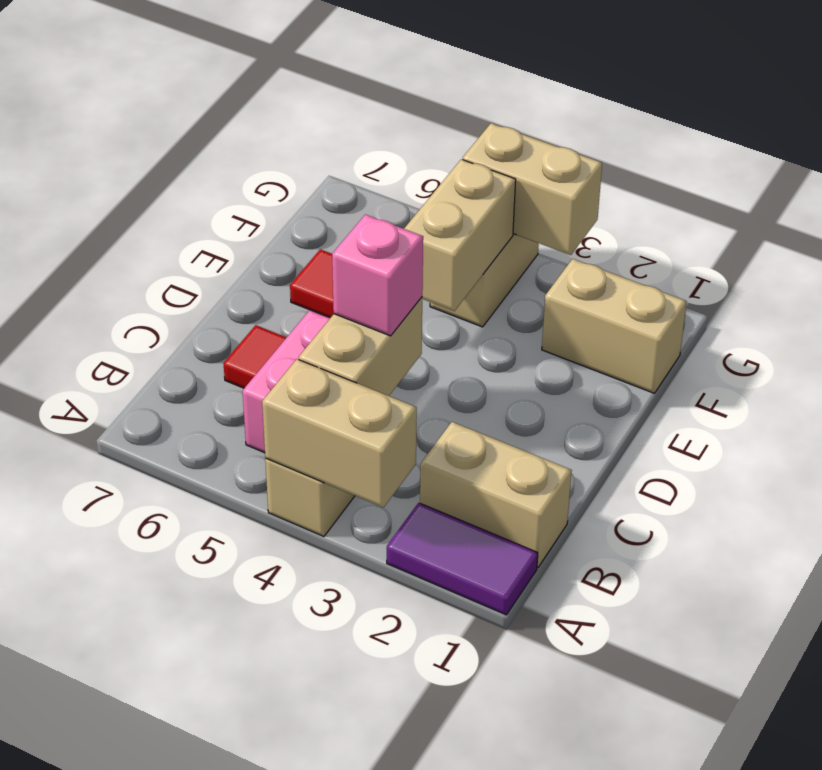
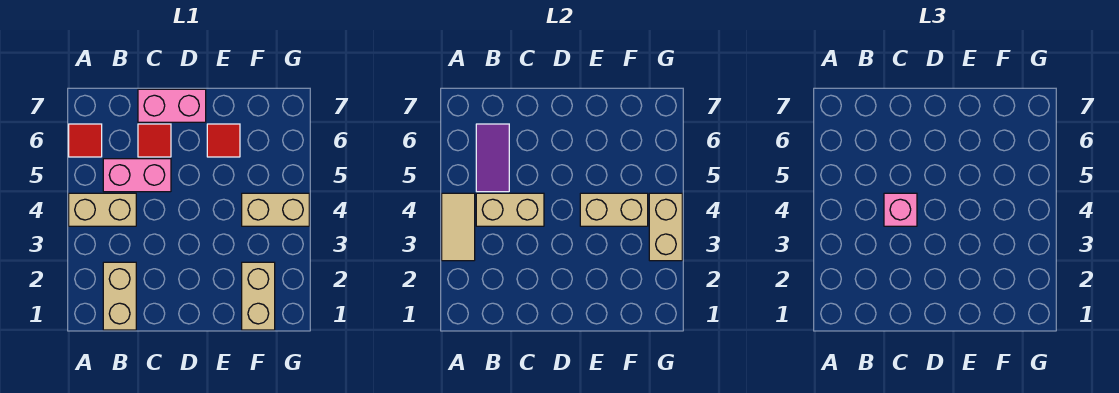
purple 1x2 tile [387,503,538,615] -> purple 1x2 tile moved to [476,124,509,192]
tan 1x2 brick [262,359,417,508] -> tan 1x2 tile [442,193,475,261]
none -> red 1x1 tile [69,124,102,157]
none -> pink 1x2 brick [138,89,206,122]

